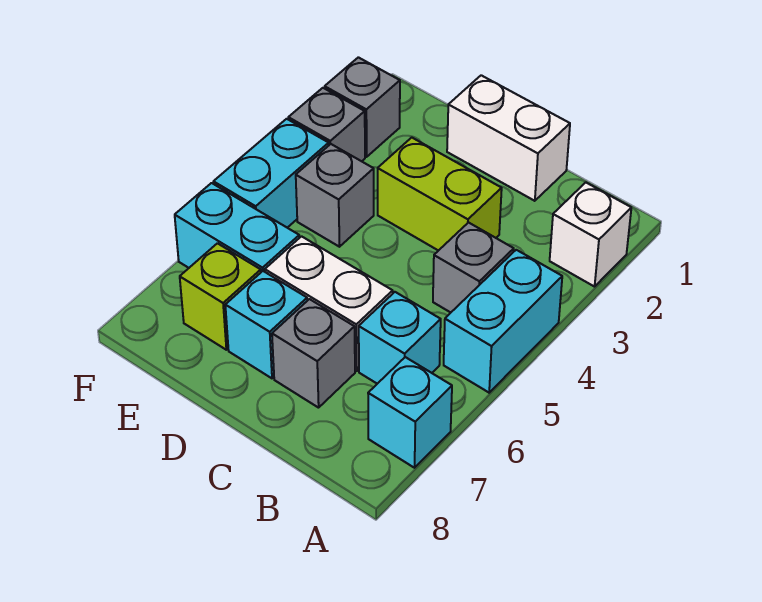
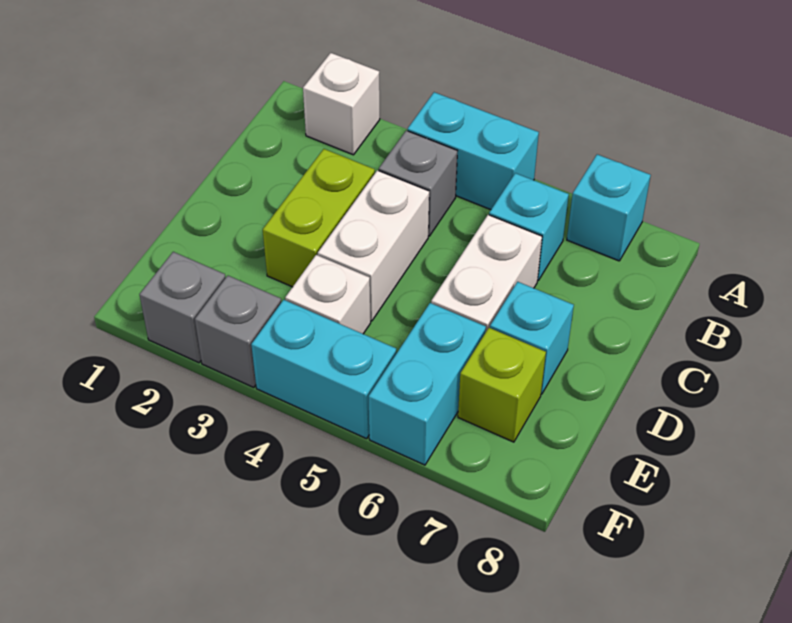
white 1x2 brick [447,75,570,201] -> white 1x2 brick moved to [318,170,429,321]
grey 1x1 brick [272,299,355,408] -> none
grey 1x1 brick [296,144,374,247] -> white 1x1 brick [285,255,371,334]

